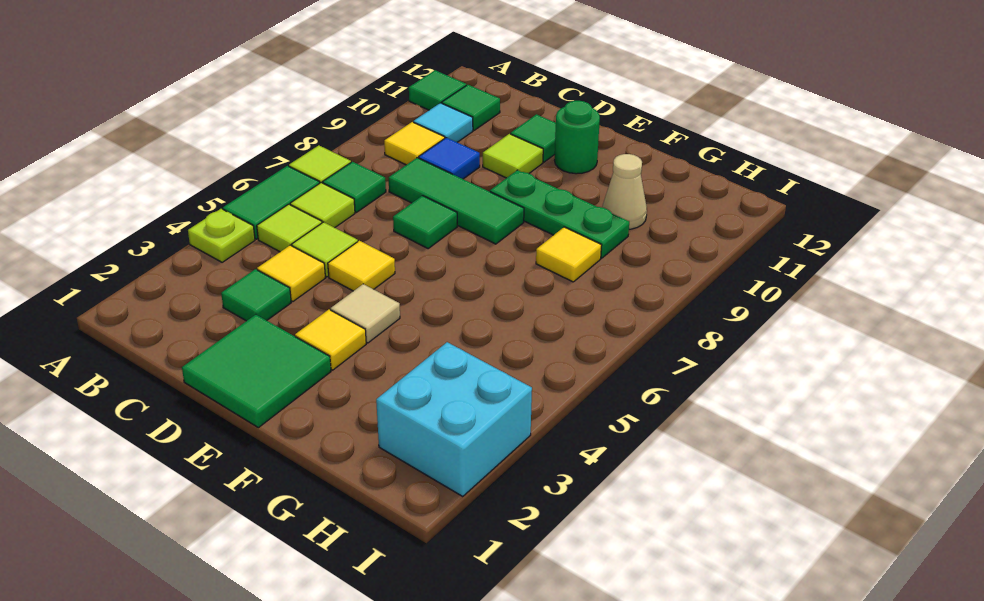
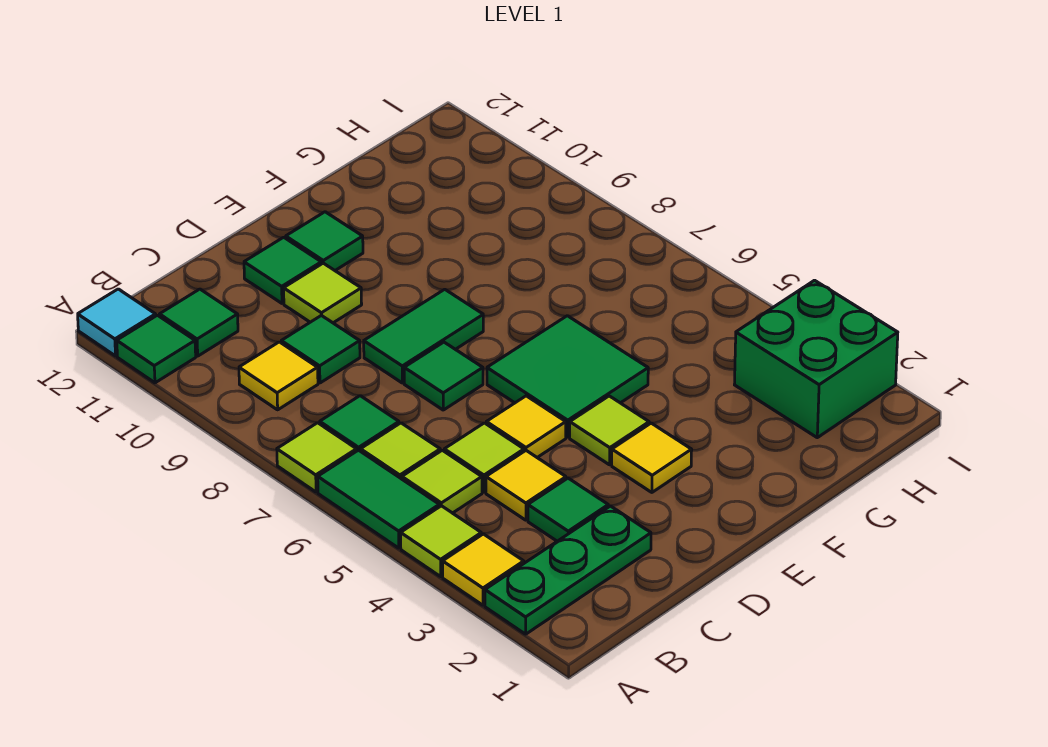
lime 1x1 plate [188,209,255,262] -> lime 1x1 tile [401,506,481,576]
cyan 1x1 tile [414,103,473,142] -> cyan 1x1 tile moved to [78,289,156,356]
green 1x3 tile [388,158,524,244] -> green 1x2 tile [364,289,483,383]
blue 1x1 tile [419,138,480,179] -> green 1x1 tile [281,315,360,383]
green 2x2 tile [182,315,331,428] -> green 2x2 tile moved to [487,316,648,437]
tan 1x1 tile [331,284,400,343] -> lime 1x1 tile [570,396,649,465]
green 1x3 plate [490,170,629,258] -> green 1x3 plate moved to [485,506,651,634]
green 1x1 round brick [555,101,600,174] -> green 1x1 tile [286,212,363,270]
yellow 1x1 tile [536,227,602,282] -> yellow 1x1 tile moved to [443,534,524,605]
tan 1x1 cone [602,154,647,229] -> none
cyan 2x2 brick [376,342,532,496] -> green 2x2 brick [734,280,898,438]

